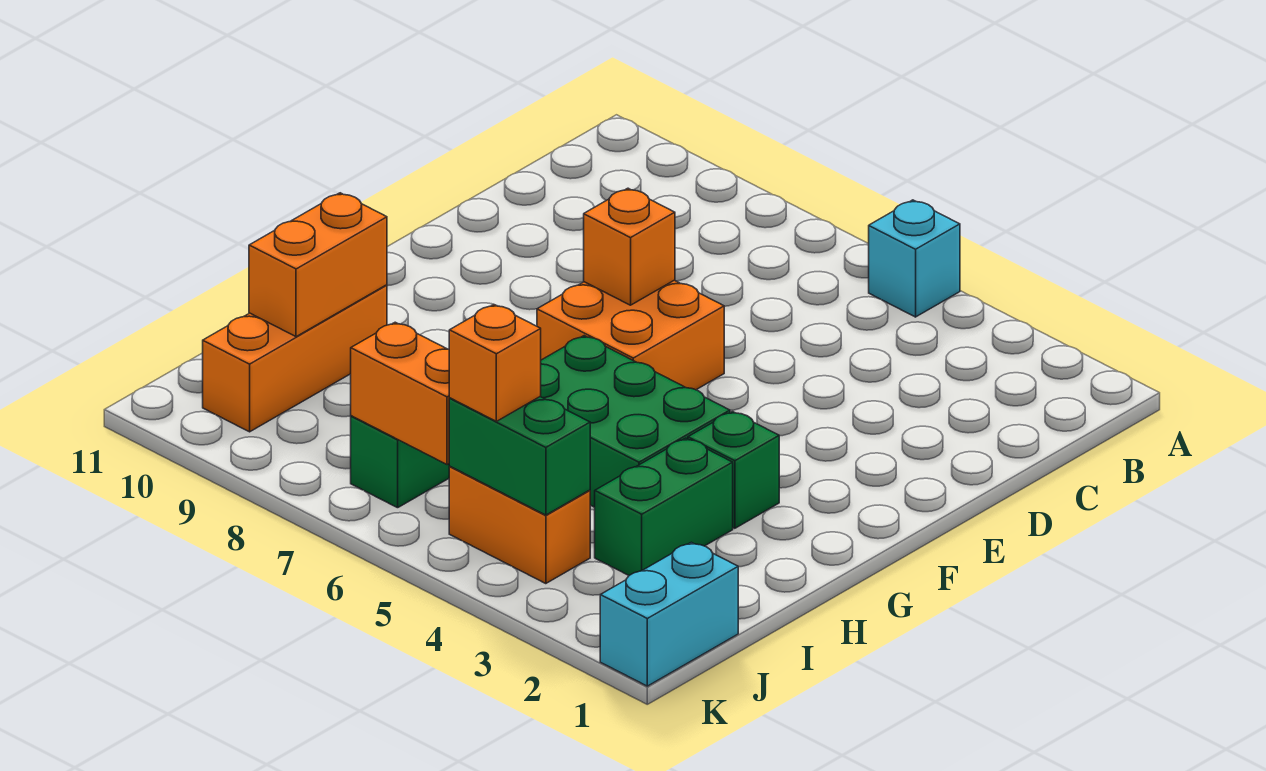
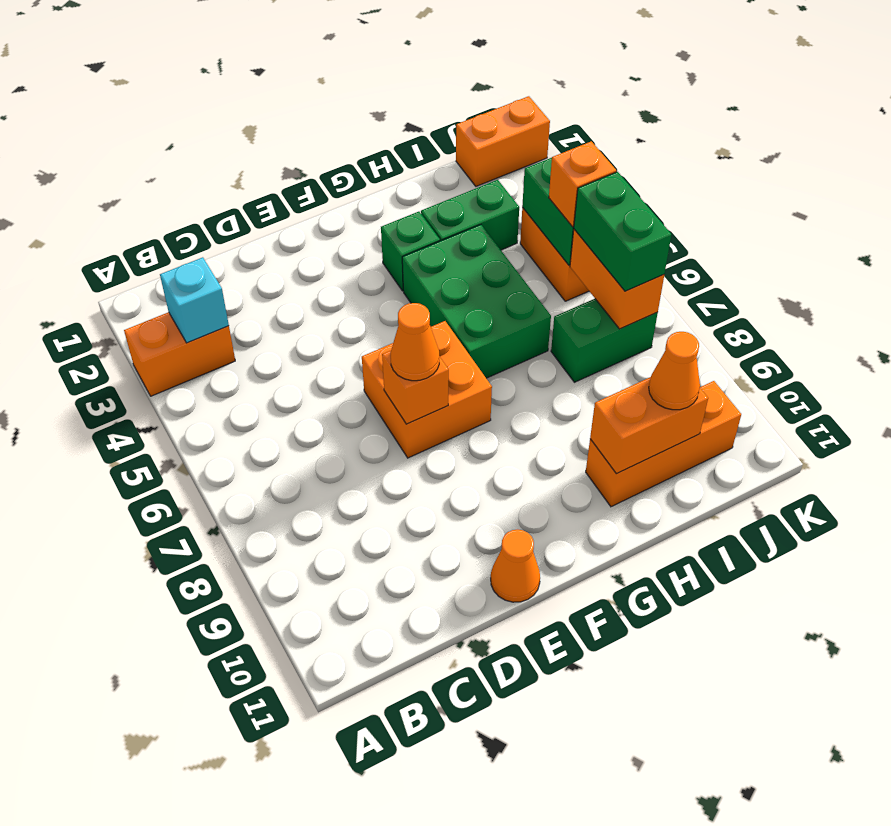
none -> orange 1x2 brick [124,312,235,396]
cyan 1x1 brick [869,200,960,317] -> cyan 1x1 brick moved to [160,257,229,343]
none -> orange 1x1 cone [391,303,439,381]
none -> orange 1x1 cone [491,529,540,602]
none -> orange 1x1 cone [649,332,700,410]
cyan 1x2 brick [600,542,738,686] -> orange 1x2 brick [456,96,550,186]
none -> green 1x2 brick [574,172,672,291]

